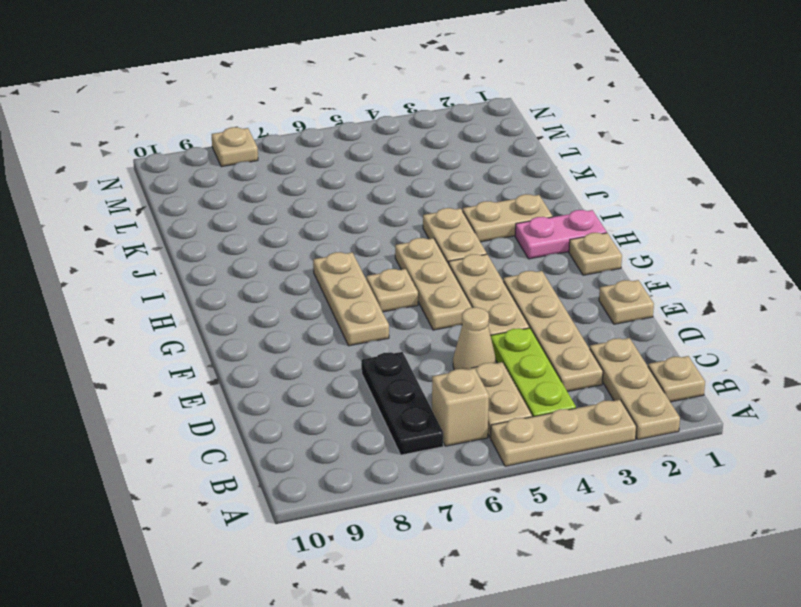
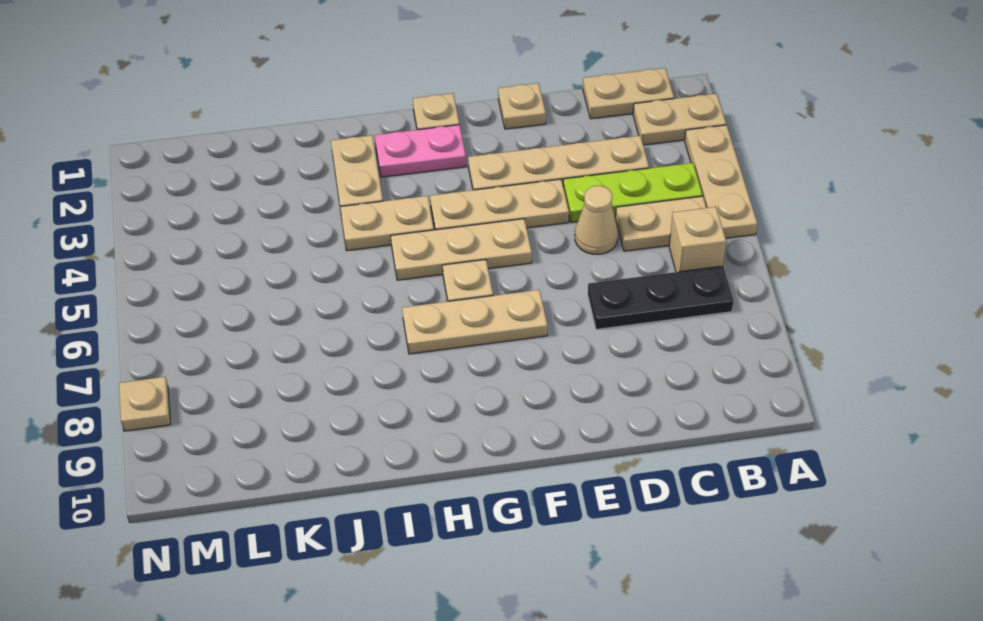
tan 1x3 plate [590,338,680,440] -> tan 1x2 plate [633,94,726,145]
tan 1x1 plate [648,356,705,402] -> tan 1x2 plate [583,68,674,119]
pink 1x2 plate [515,210,607,259] -> pink 1x2 plate turned to [375,125,466,177]

